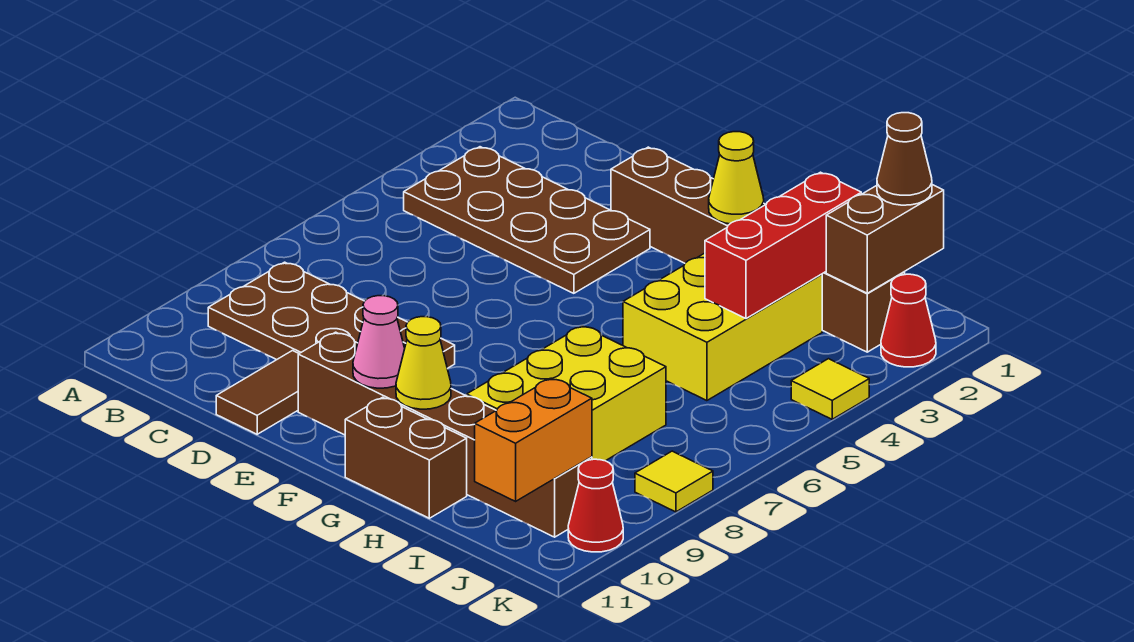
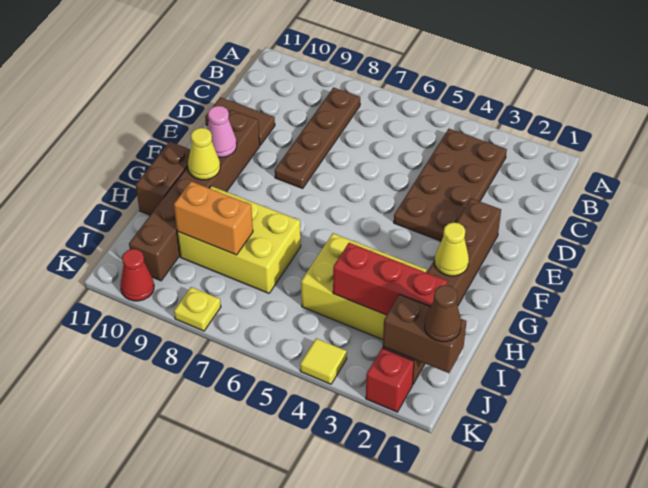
brown 2x4 plate [208,262,455,368] -> brown 1x4 plate [275,88,360,188]
orange 1x2 brick [475,378,592,501] -> orange 1x2 brick moved to [174,181,253,255]
red 1x1 cone [881,274,936,367] -> red 1x1 brick [366,348,414,412]
yellow 1x1 tile [635,451,713,512] -> yellow 1x1 plate [174,287,221,331]

